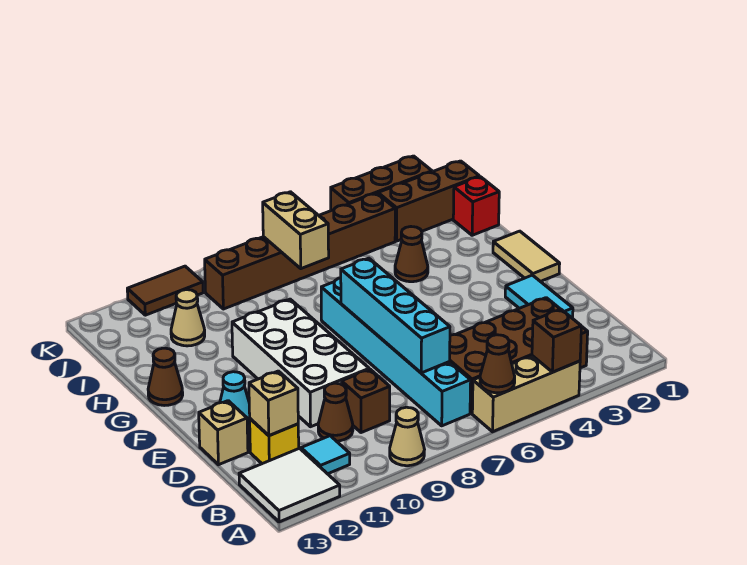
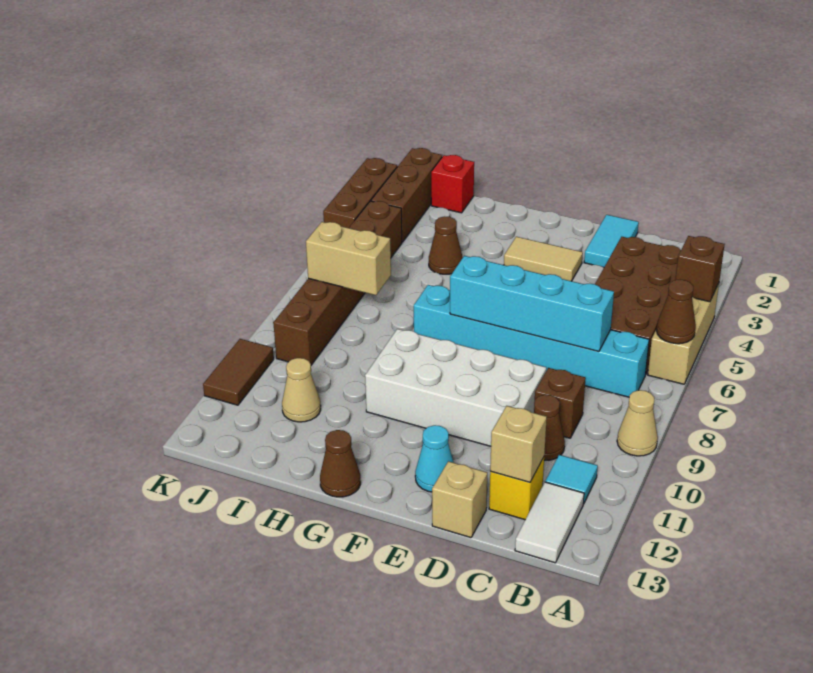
white 2x2 tile [239,448,340,522] -> white 1x2 tile [515,482,584,563]
cyan 1x2 tile [505,275,573,318] -> cyan 1x2 tile turned to [584,215,639,267]
tan 1x2 tile [493,231,560,282] -> tan 1x2 tile moved to [504,237,583,281]

